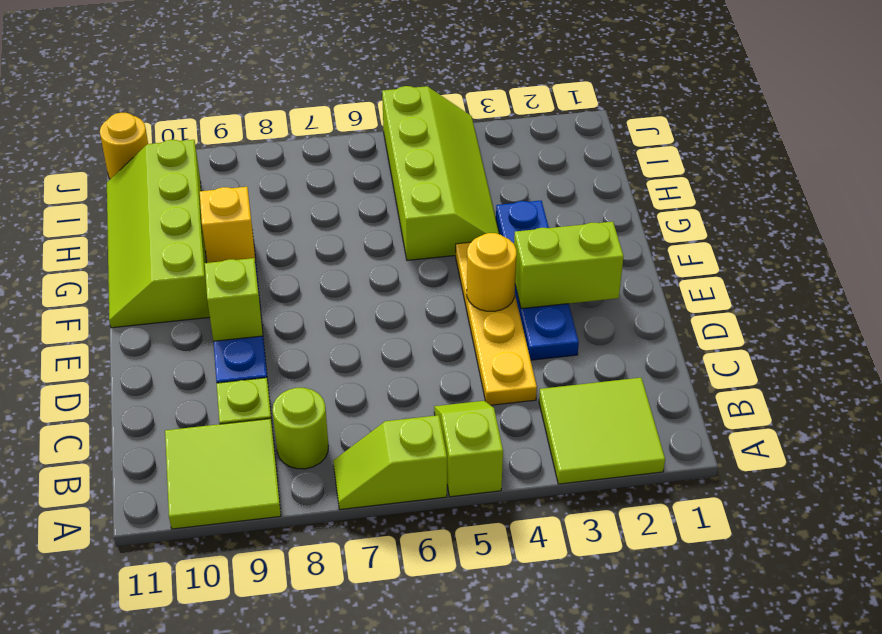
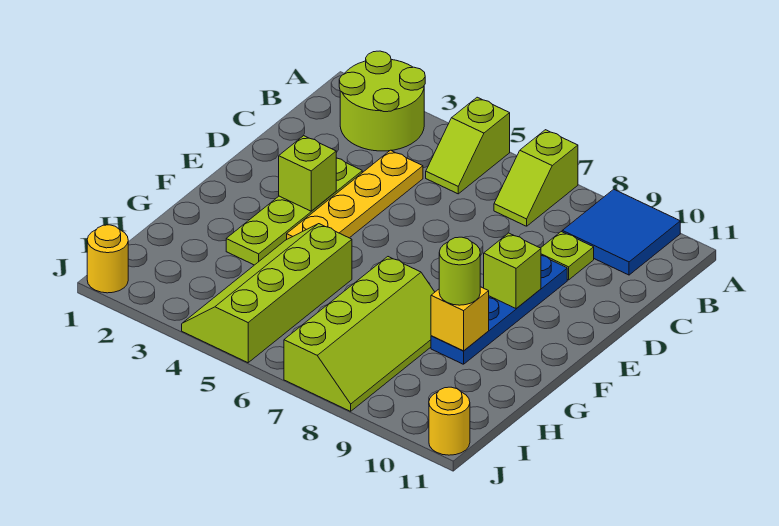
lime 2x2 tile [539,378,665,484] -> lime 2x2 round brick [339,51,425,151]
lime 1x2 slope [333,415,447,510] -> lime 1x2 slope turned to [494,130,578,226]
lime 2x2 tile [165,419,281,529] -> blue 2x2 tile [562,189,680,275]
lime 1x1 round brick [273,388,328,469] -> lime 1x1 round brick moved to [439,237,480,305]
blue 1x4 plate [496,200,579,360] -> lime 1x4 plate [226,158,362,265]
lime 1x2 brick [514,222,624,309] -> lime 1x1 brick [279,136,336,211]
yellow 1x1 round brick [467,233,517,311] -> yellow 1x1 round brick moved to [87,225,128,293]
lime 2x4 slope [107,140,210,328] -> lime 2x4 slope moved to [284,257,435,411]

